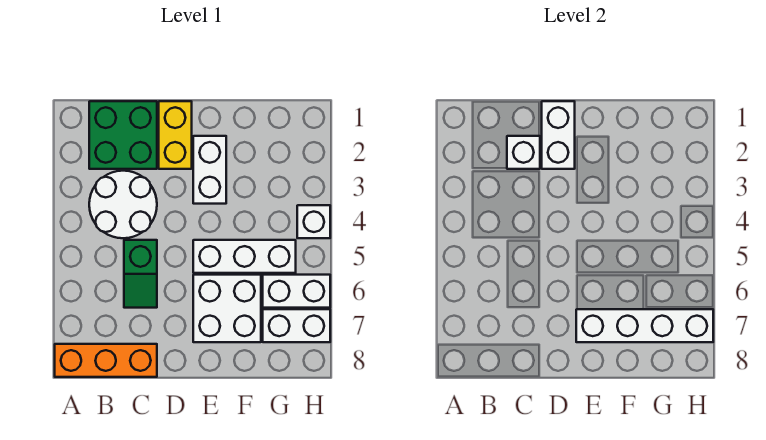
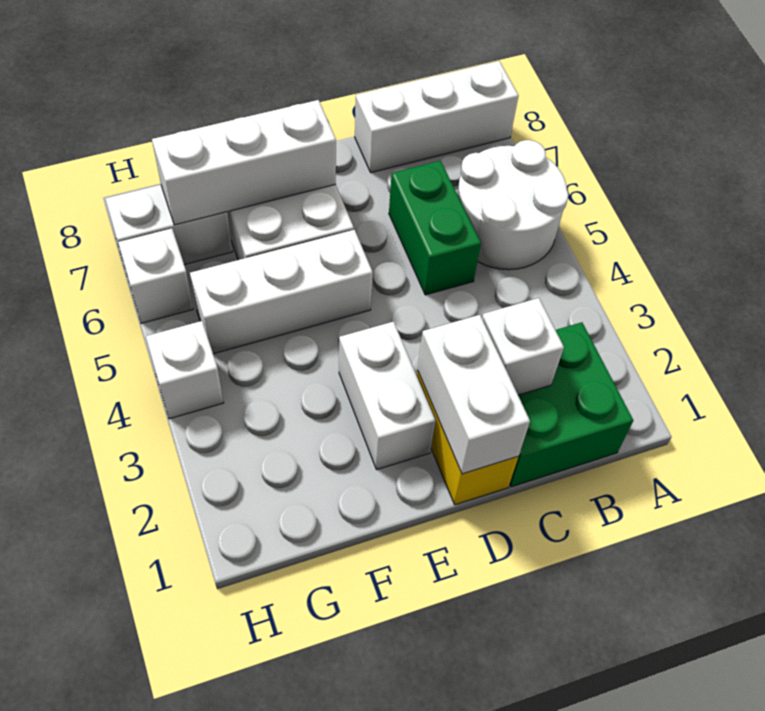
orange 1x3 brick [55,344,157,377] -> white 1x3 brick [355,61,518,173]
white 2x2 round brick [89,171,157,238] -> white 2x2 round brick moved to [457,140,568,270]
green 1x2 slope [124,240,157,308] -> green 1x2 brick [389,161,481,295]
white 1x4 brick [576,309,713,342] -> white 1x3 brick [152,100,336,225]
white 1x2 brick [263,275,330,308] -> white 1x1 brick [118,228,193,323]

